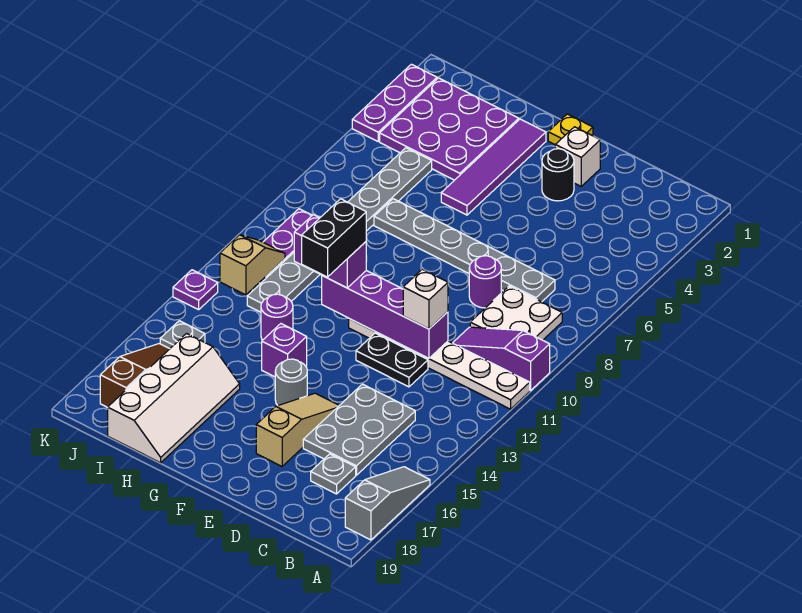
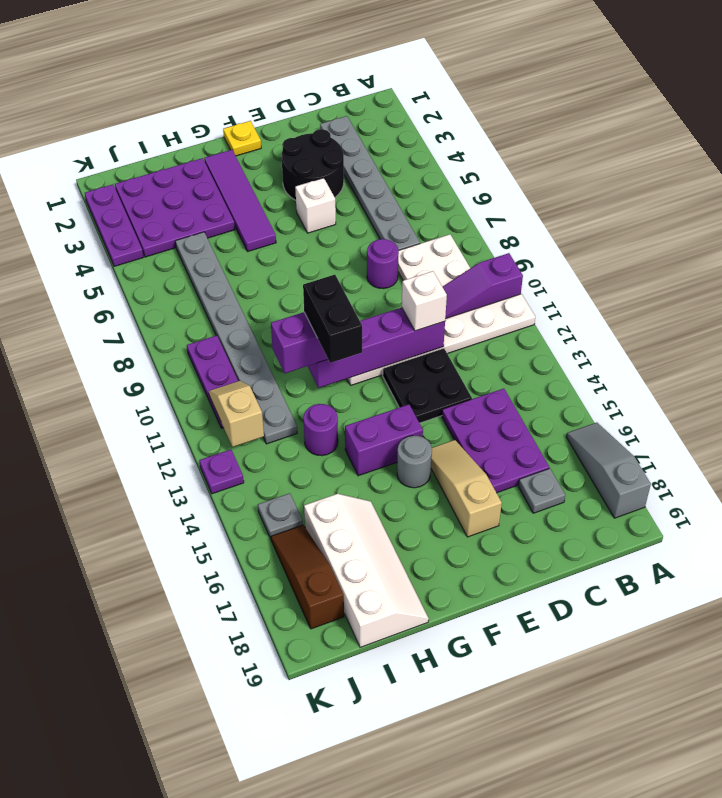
grey 1x6 plate [374,199,555,302] -> grey 1x6 plate turned to [320,116,420,250]
grey 2x3 plate [303,384,415,475] -> purple 2x3 plate [442,389,549,493]
black 1x2 plate [356,333,428,387] -> black 2x2 plate [383,348,472,423]
white 1x1 brick [555,127,600,186] -> white 1x1 brick moved to [295,178,336,233]
black 1x1 round brick [542,149,574,201] -> black 2x2 round brick [282,129,344,200]
purple 1x1 brick [262,324,307,377] -> purple 1x2 brick [345,404,423,476]

